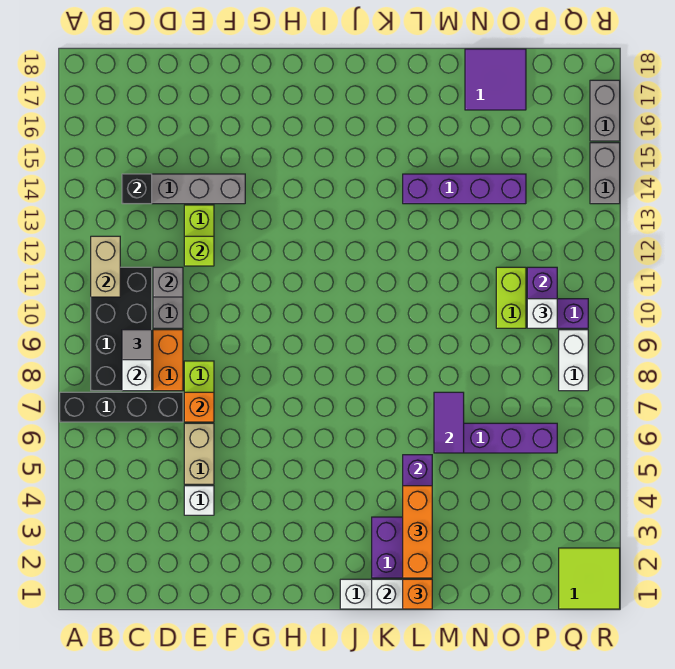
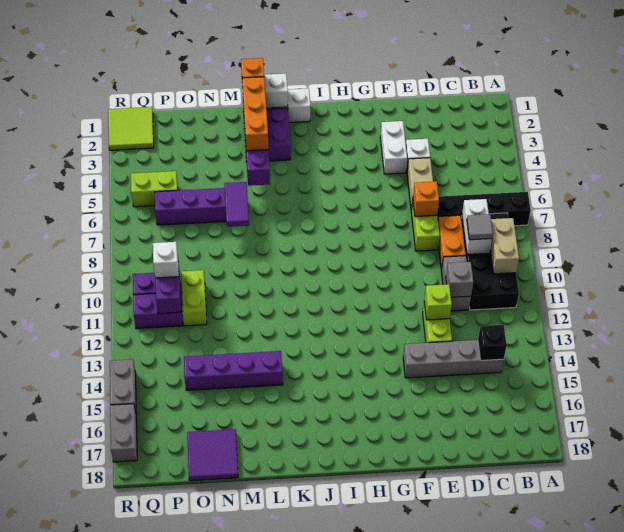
tan 1x2 brick [91,236,120,297] -> tan 1x2 brick moved to [490,218,519,274]
none -> lime 1x2 brick [131,171,178,207]
none -> purple 1x2 brick [133,294,183,329]
white 1x2 brick [559,330,588,391] -> white 1x2 brick moved to [380,121,407,174]

